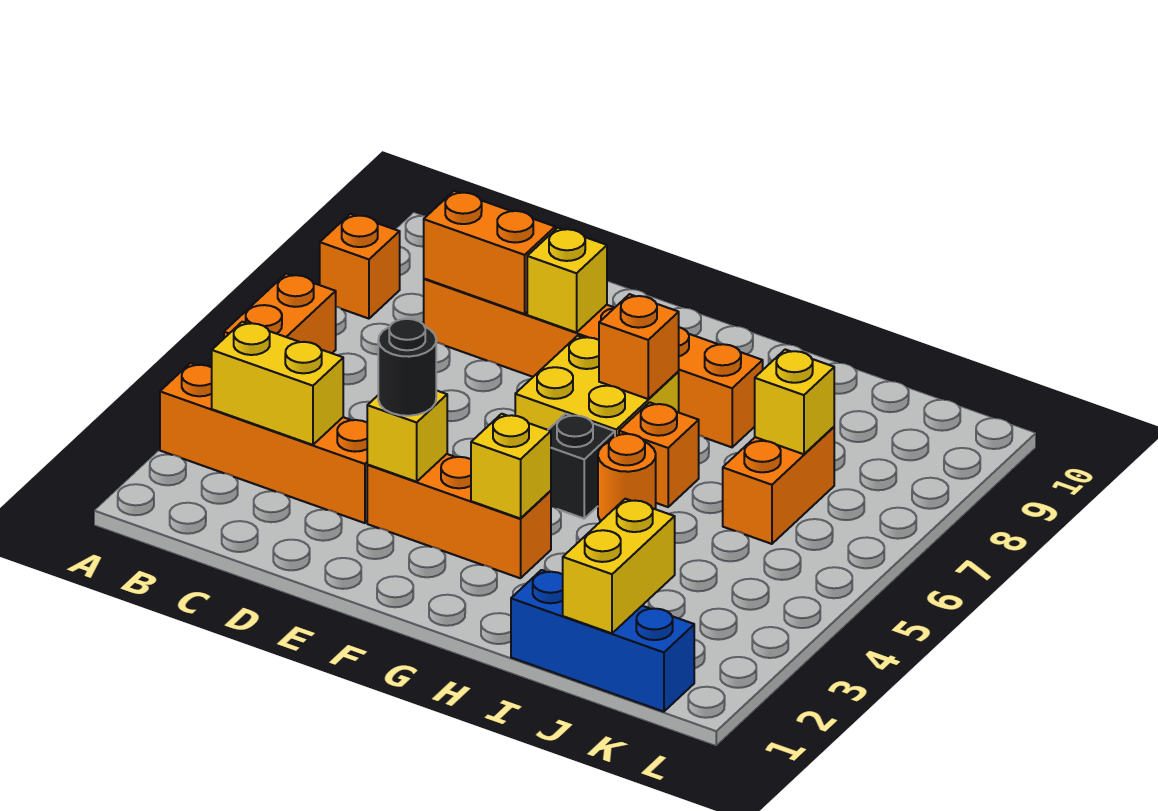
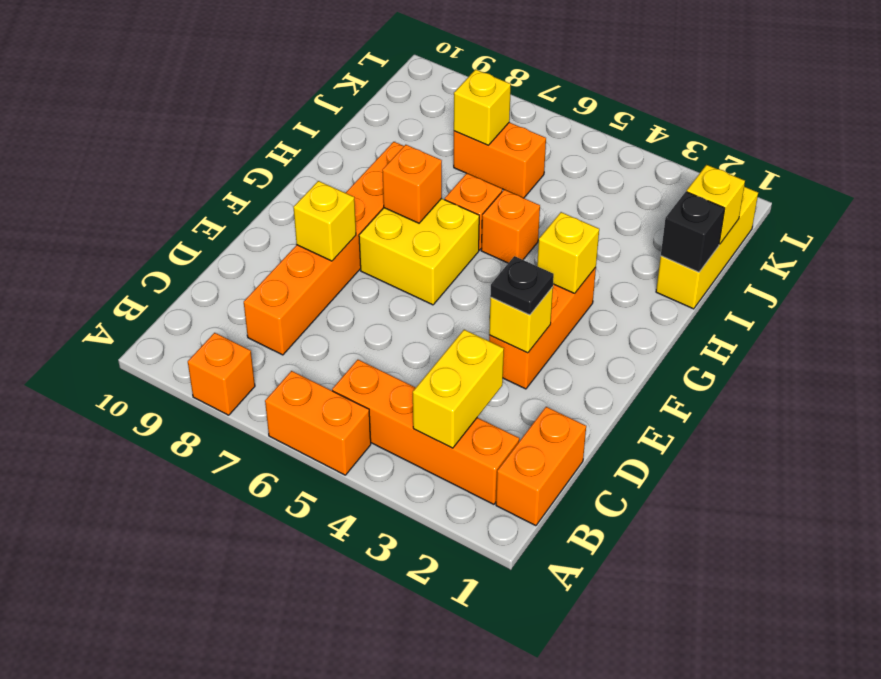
orange 1x4 brick [160,363,368,523] -> orange 1x4 brick turned to [332,360,519,504]
orange 1x2 brick [424,191,555,314] -> orange 1x2 brick moved to [496,407,586,526]
black 1x1 round brick [378,319,436,416] -> black 1x1 plate [490,256,554,315]
black 1x1 brick [548,414,615,518] -> black 1x1 brick moved to [661,192,725,272]
orange 1x1 round brick [598,434,656,521] -> orange 1x1 brick [481,190,540,263]
blue 1x3 brick [511,570,694,712] -> yellow 1x3 brick [656,187,758,309]
yellow 1x2 brick [563,499,675,633] -> yellow 1x1 brick [687,165,745,244]

